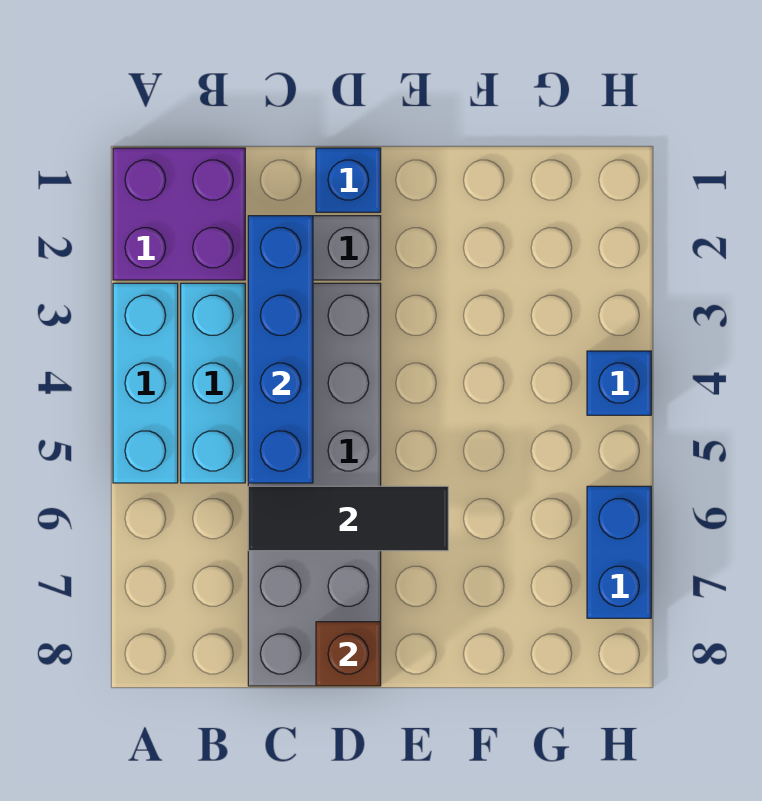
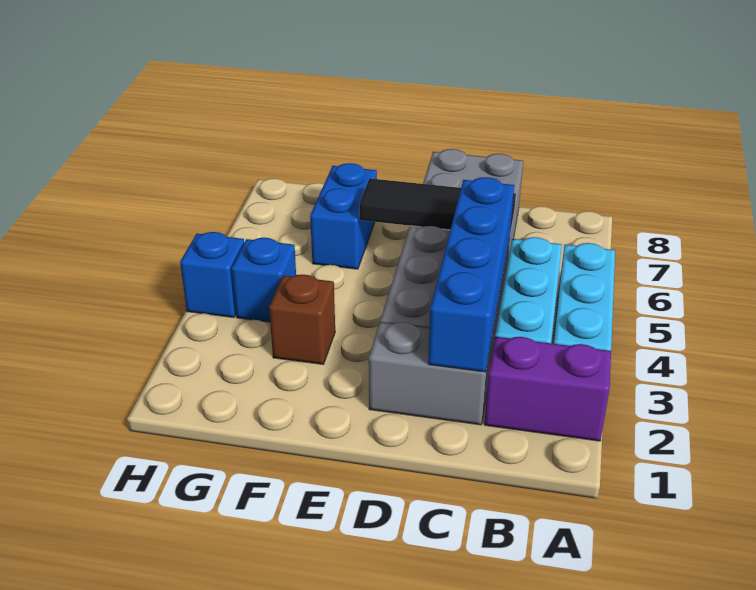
purple 2x2 brick [113,148,245,280] -> purple 1x2 brick [484,337,611,441]
blue 1x1 brick [316,148,381,212] -> blue 1x1 brick moved to [232,238,296,322]
brown 1x1 brick [316,622,381,686] -> brown 1x1 brick moved to [269,274,335,364]
blue 1x2 brick [587,486,651,618] -> blue 1x2 brick moved to [310,163,377,269]

